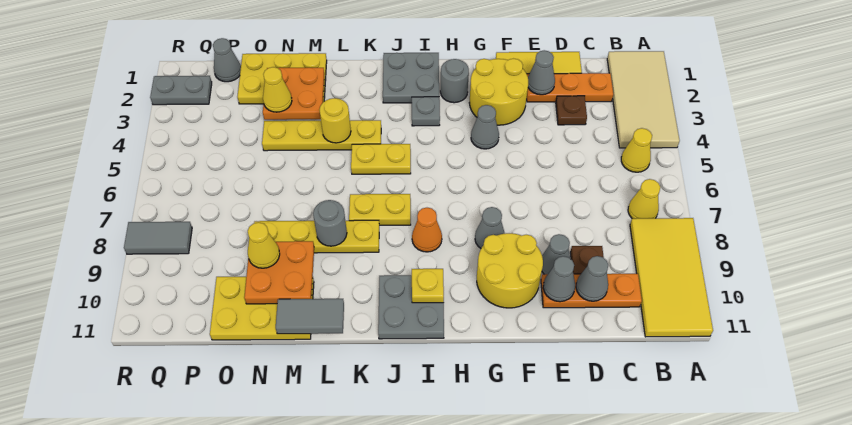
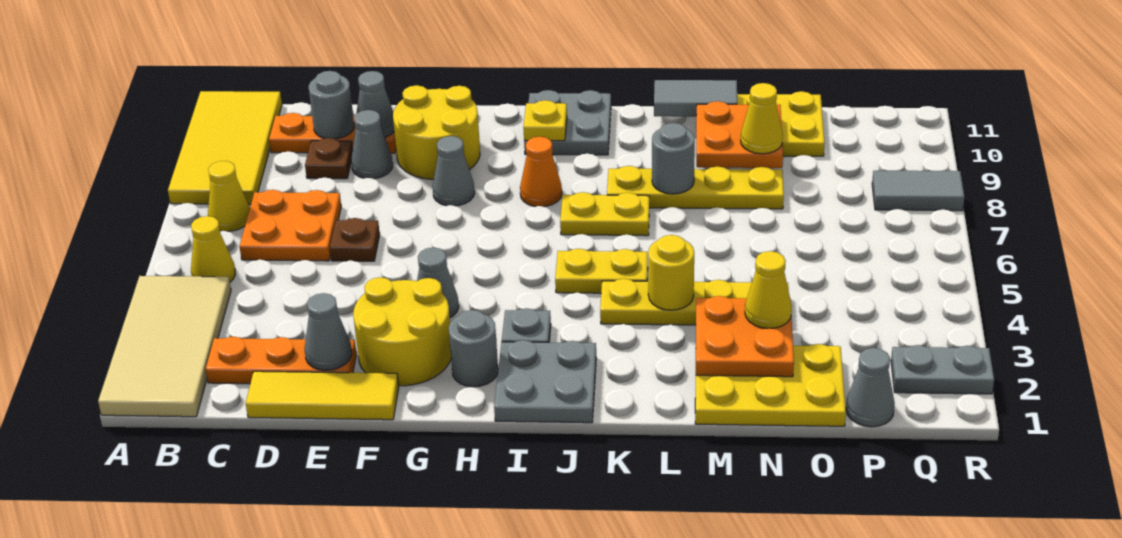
none -> orange 2x2 plate [239,190,341,261]
brown 1x1 plate [556,96,587,125] -> brown 1x1 plate moved to [330,218,380,261]
grey 1x1 cone [576,256,608,301] -> grey 1x1 round brick [309,71,354,139]

